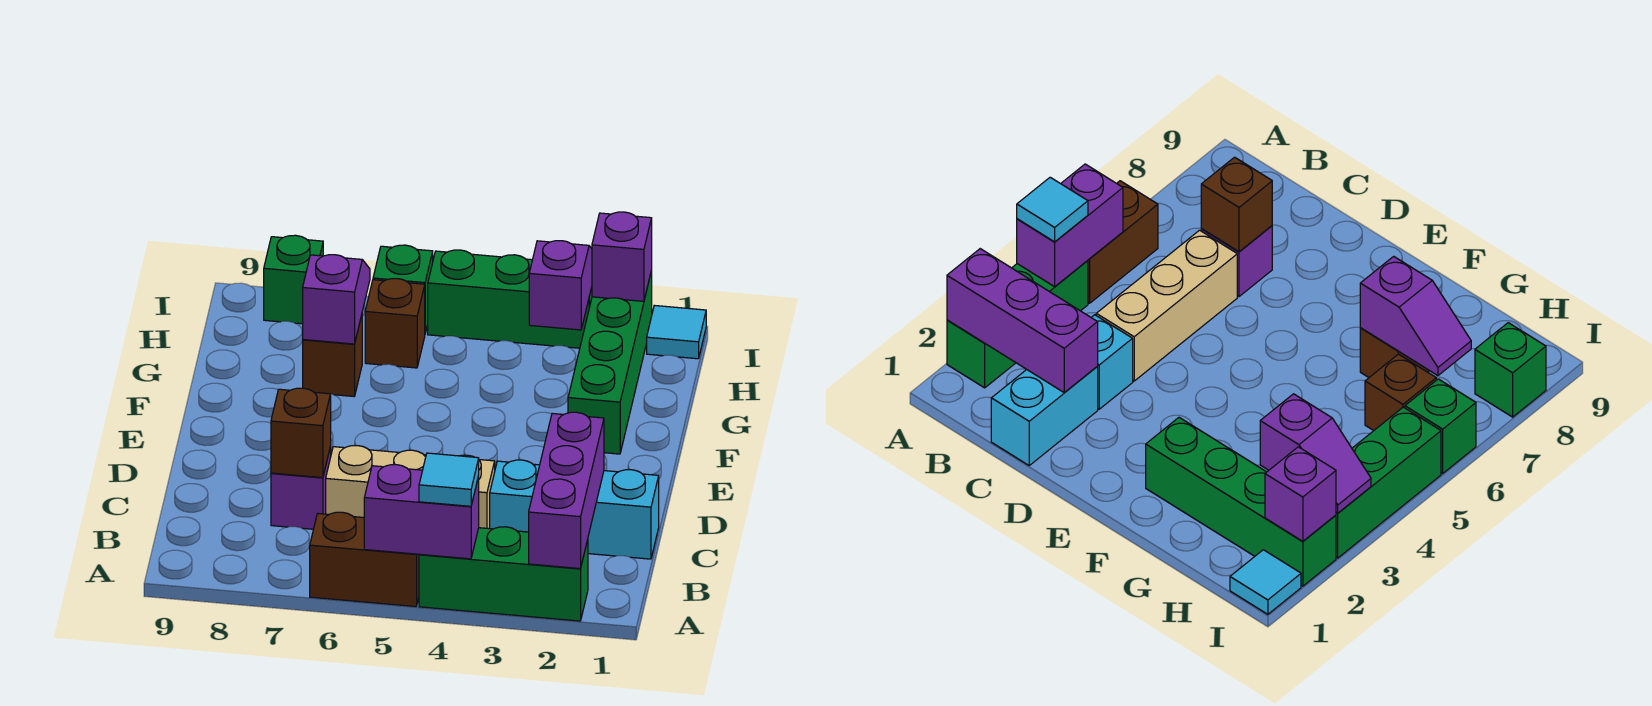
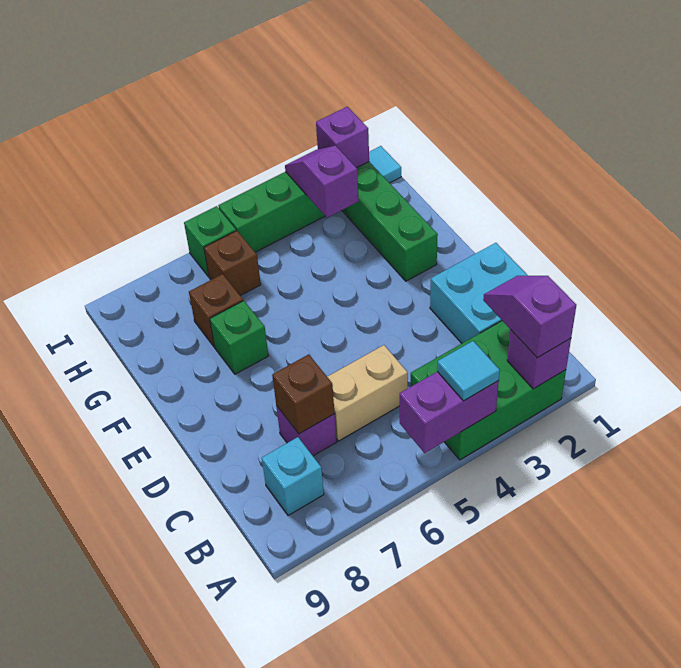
green 1x3 brick [419,527,588,621] -> green 2x3 brick [411,321,566,460]
purple 1x3 brick [529,412,604,569] -> purple 1x1 brick [507,330,571,389]
brown 1x2 brick [310,512,419,607] -> none
cyan 1x2 brick [588,470,659,559] -> cyan 2x2 brick [430,243,528,343]
cyan 1x1 brick [490,460,540,532] -> cyan 1x1 brick moved to [262,437,324,516]
tan 1x3 brick [326,446,495,529] -> tan 1x2 brick [327,345,408,441]
purple 1x2 slope [303,255,370,344] -> purple 1x2 slope moved to [483,276,576,358]
green 1x1 brick [264,235,323,324] -> green 1x1 brick moved to [210,301,269,374]

